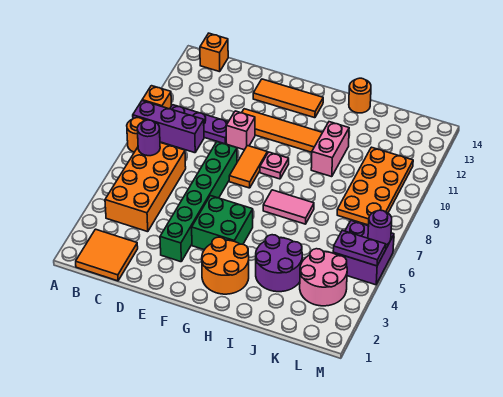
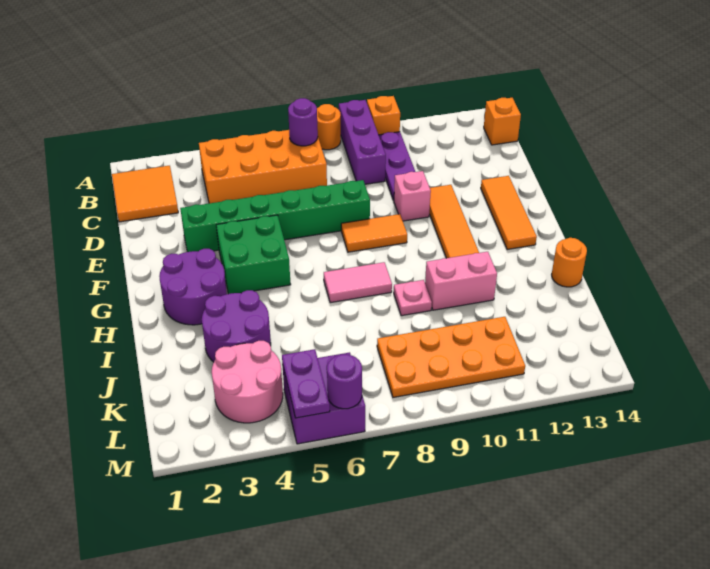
orange 2x2 round brick [202,237,249,294] -> purple 2x2 round brick [159,249,227,325]
pink 1x1 plate [260,152,289,179] -> pink 1x1 plate moved to [394,280,432,316]
pink 1x2 tile [263,190,314,224] -> pink 1x2 tile turned to [324,262,392,303]

